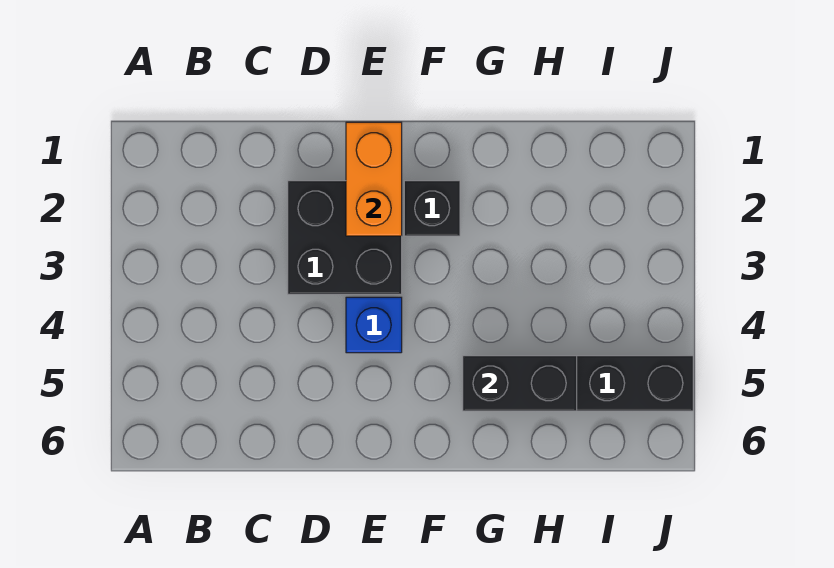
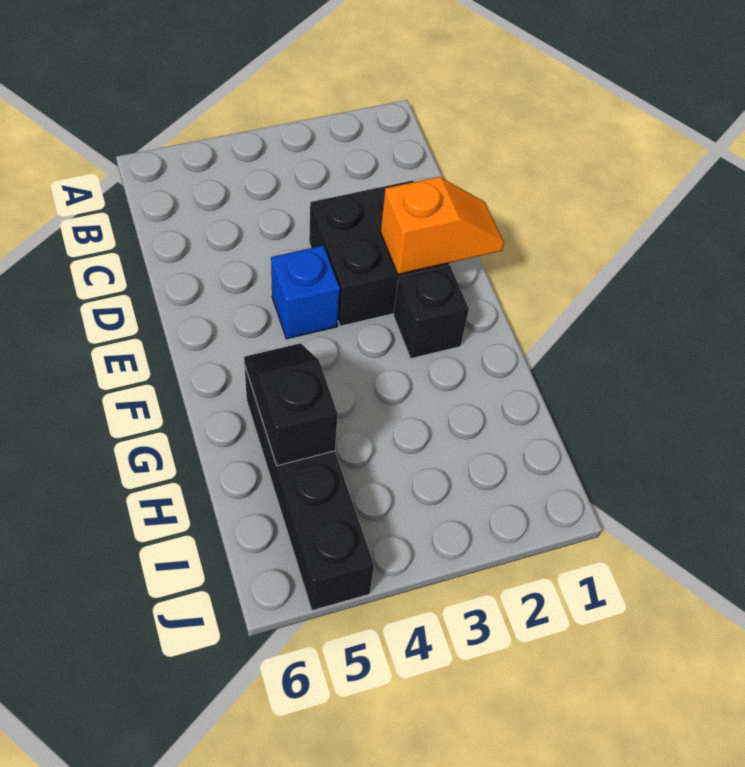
orange 1x2 brick [346,122,402,236] -> orange 1x2 slope [381,177,504,274]
black 1x2 brick [463,356,577,411] -> black 1x2 slope [244,343,338,466]

